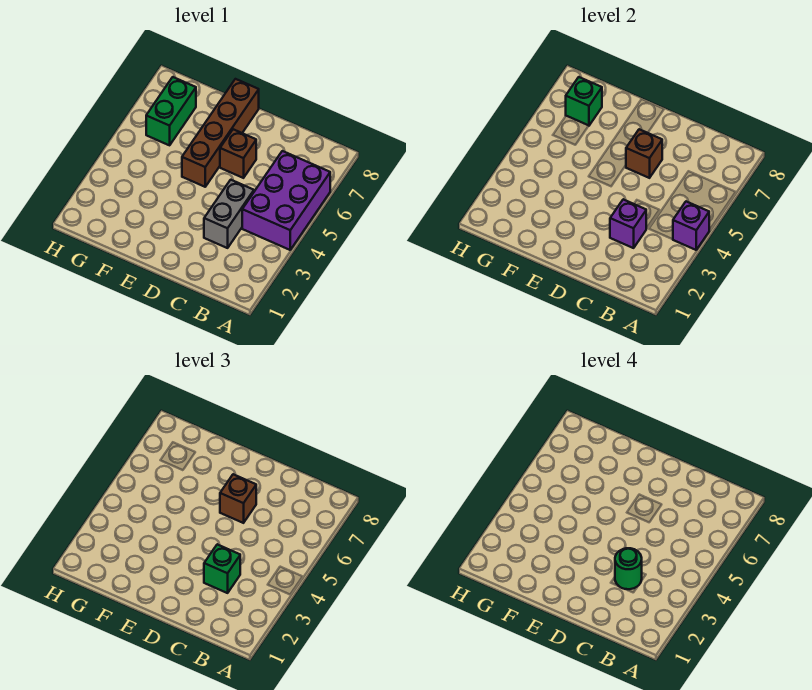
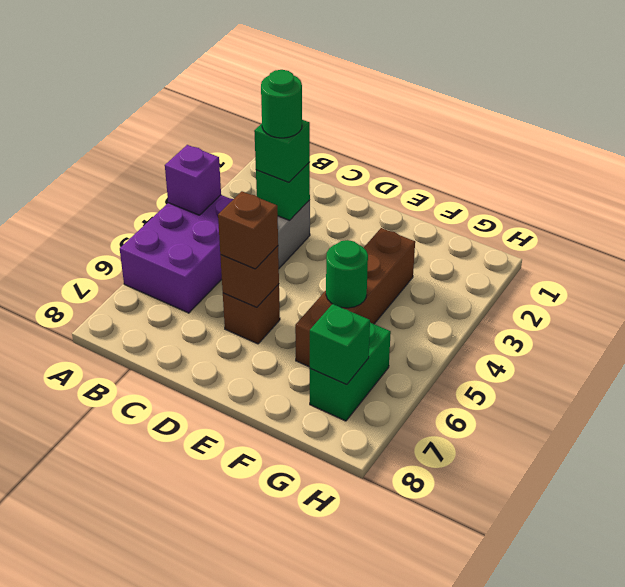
purple 1x1 brick [610,199,646,248] -> green 1x1 brick [256,162,310,220]
brown 1x4 brick [182,79,259,187] -> brown 1x4 brick moved to [295,228,415,367]
none -> green 1x1 round brick [326,240,368,308]

